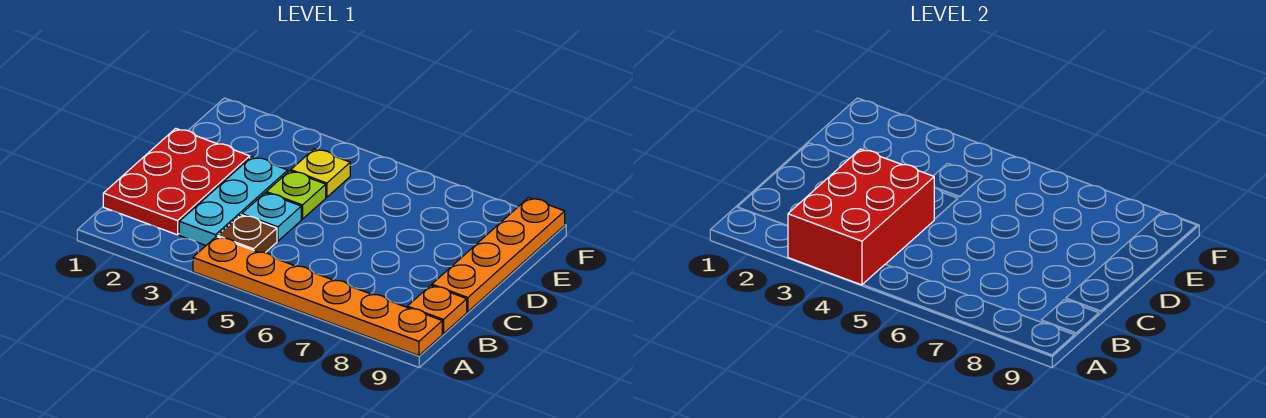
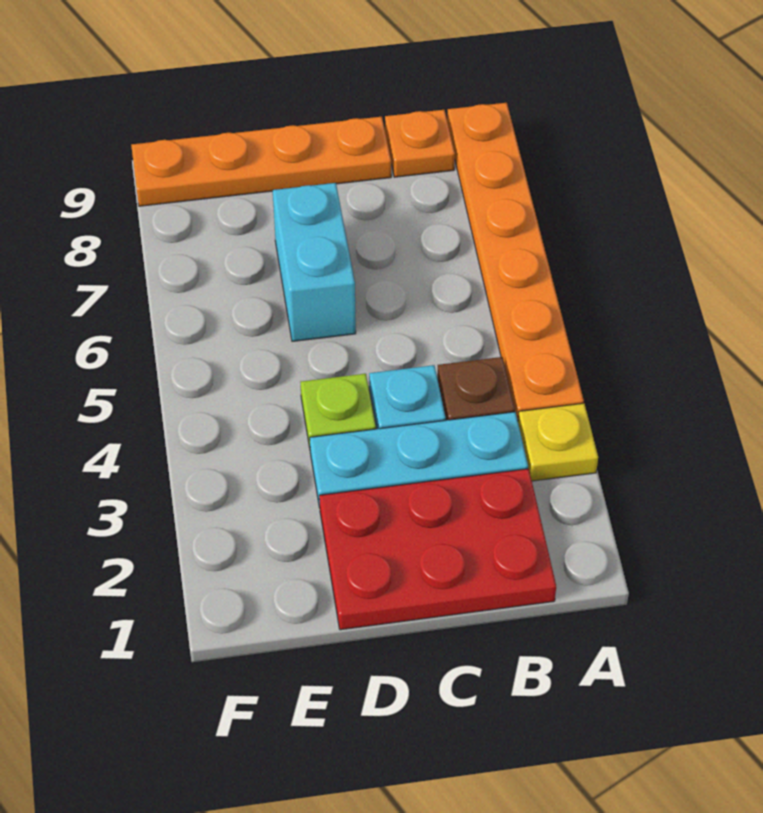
red 2x3 brick [788,149,935,285] -> none
none -> cyan 1x2 brick [273,183,356,341]
yellow 1x1 plate [291,149,350,197] -> yellow 1x1 plate moved to [518,403,598,481]

